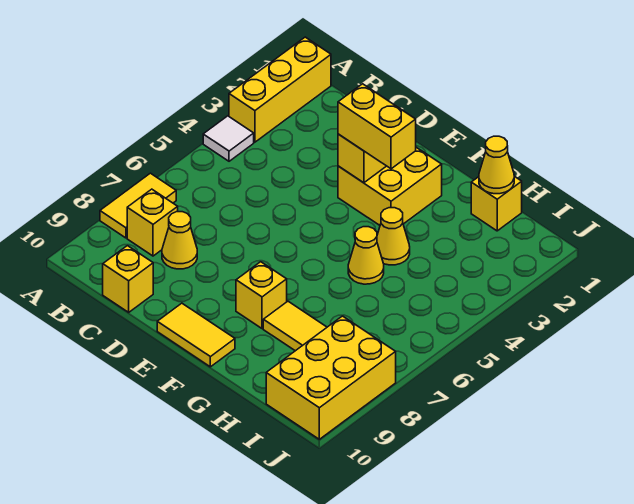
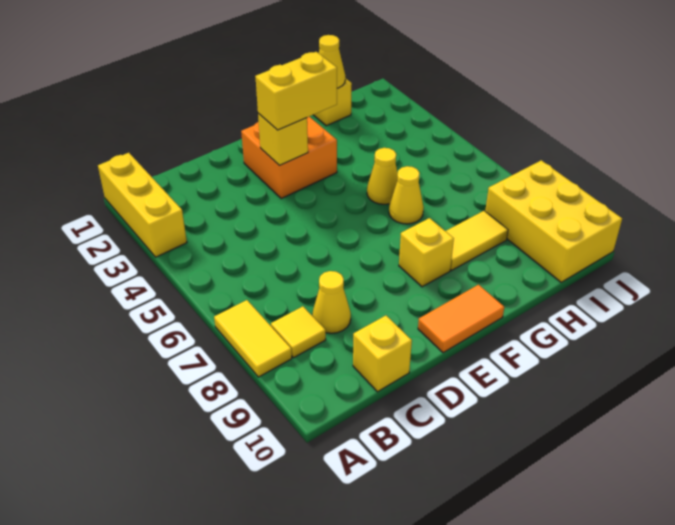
white 1x1 tile [203,116,254,161] -> none
yellow 1x1 brick [127,189,178,256] -> yellow 1x1 tile [271,306,326,358]
yellow 2x2 brick [338,147,442,225] -> orange 2x2 brick [241,117,337,199]
yellow 1x2 tile [157,303,235,367] -> orange 1x2 tile [418,285,504,353]
yellow 1x1 cone [377,208,410,265] -> yellow 1x1 cone moved to [389,166,424,224]

